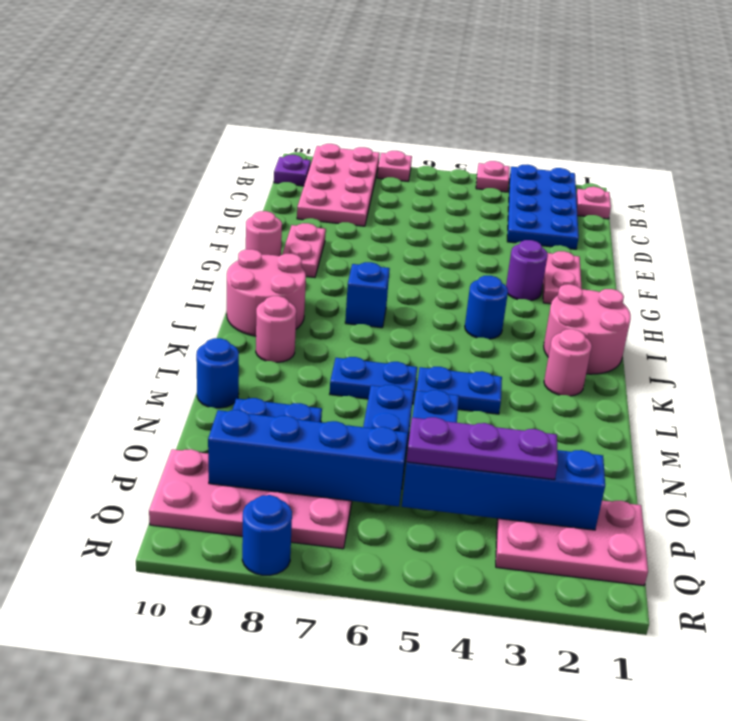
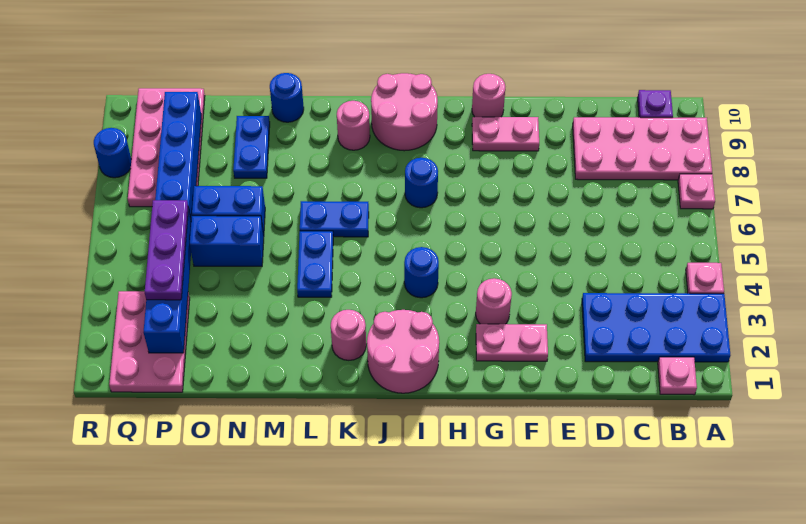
purple 1x1 round brick [506,240,548,301] -> pink 1x1 round brick [476,278,512,324]
blue 1x1 brick [345,262,390,328] -> blue 1x1 round brick [405,158,438,208]
blue 1x2 plate [330,357,417,404] -> blue 1x2 plate turned to [300,201,369,237]

